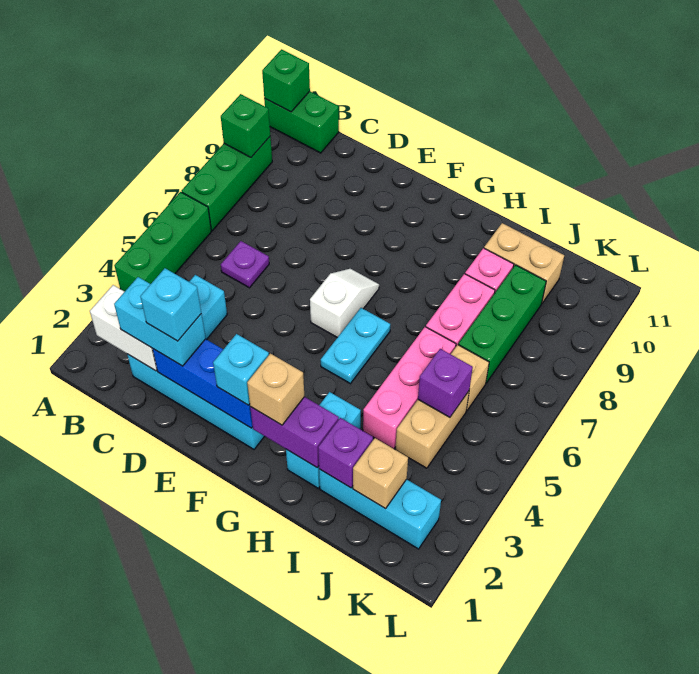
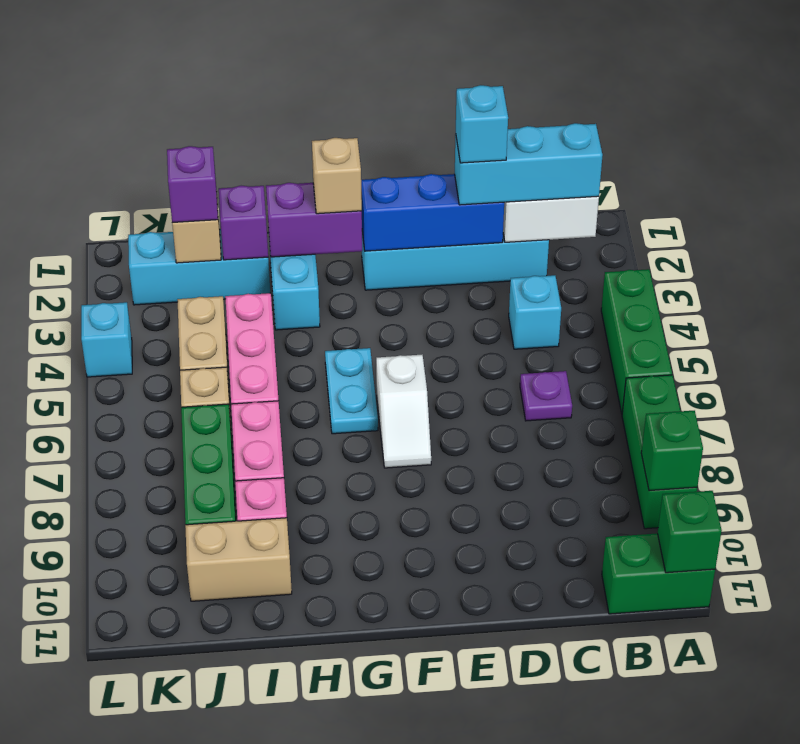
cyan 1x2 brick [114,277,206,366] -> cyan 1x3 brick [455,123,603,205]
cyan 1x1 brick [213,334,269,405] -> cyan 1x1 brick moved to [81,302,132,377]
purple 1x1 brick [418,349,473,417] -> purple 1x1 brick moved to [167,146,218,222]

